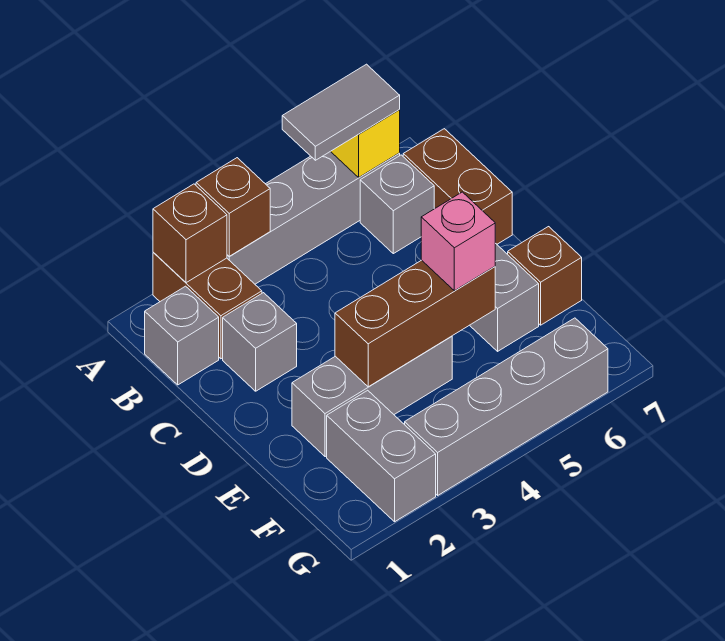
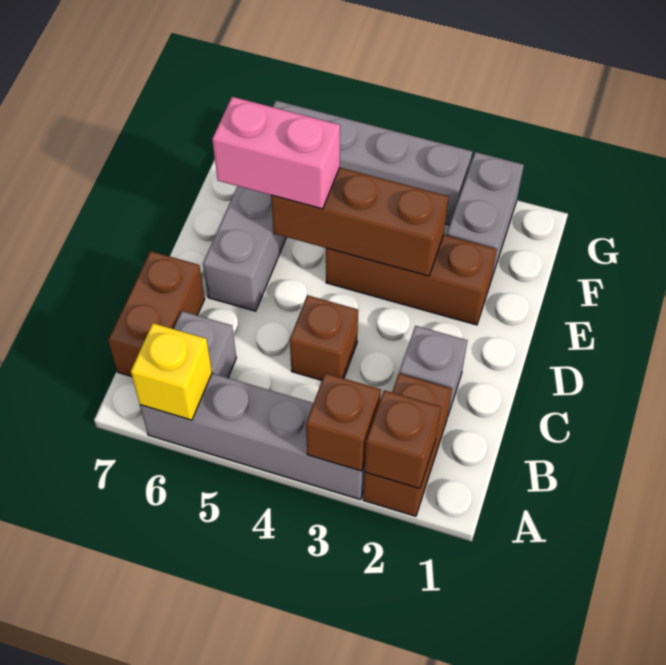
grey 1x2 tile [282,64,400,160] -> none
grey 1x1 brick [145,286,219,385] -> none
grey 1x3 brick [292,336,452,457] -> brown 1x3 brick [326,235,497,325]
pink 1x1 brick [421,192,495,291] -> pink 1x2 brick [212,97,340,209]
brown 1x1 brick [508,227,582,325] -> brown 1x1 brick moved to [290,295,358,380]

